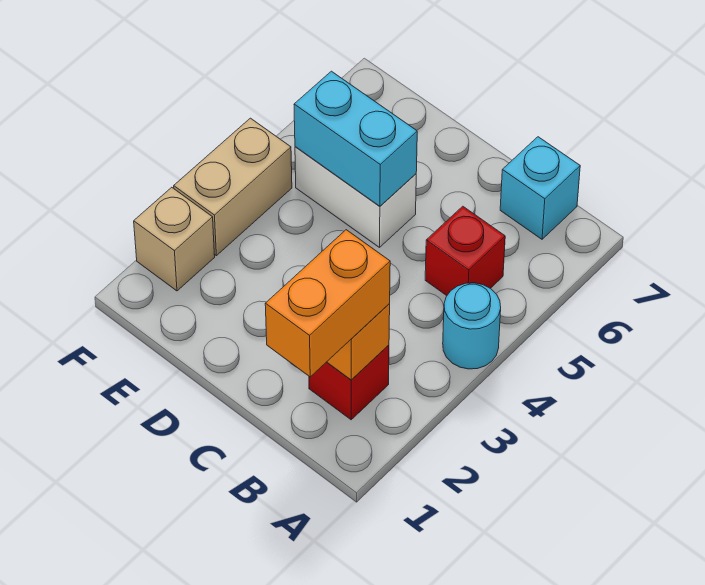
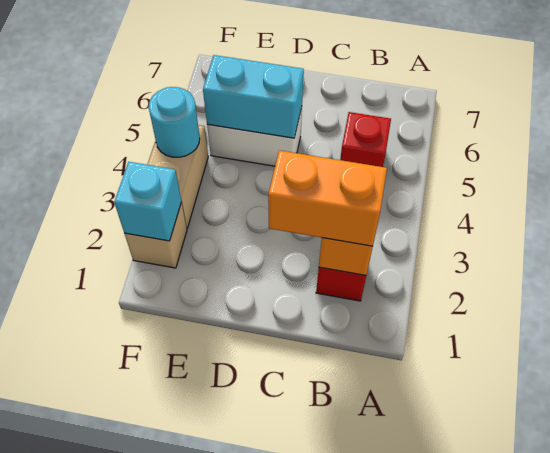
cyan 1x1 round brick [443,283,501,369] -> cyan 1x1 round brick moved to [149,87,200,157]
orange 1x2 brick [265,230,390,377] -> orange 1x2 brick turned to [268,150,387,246]
cyan 1x1 brick [500,137,580,239] -> cyan 1x1 brick moved to [114,162,181,241]

